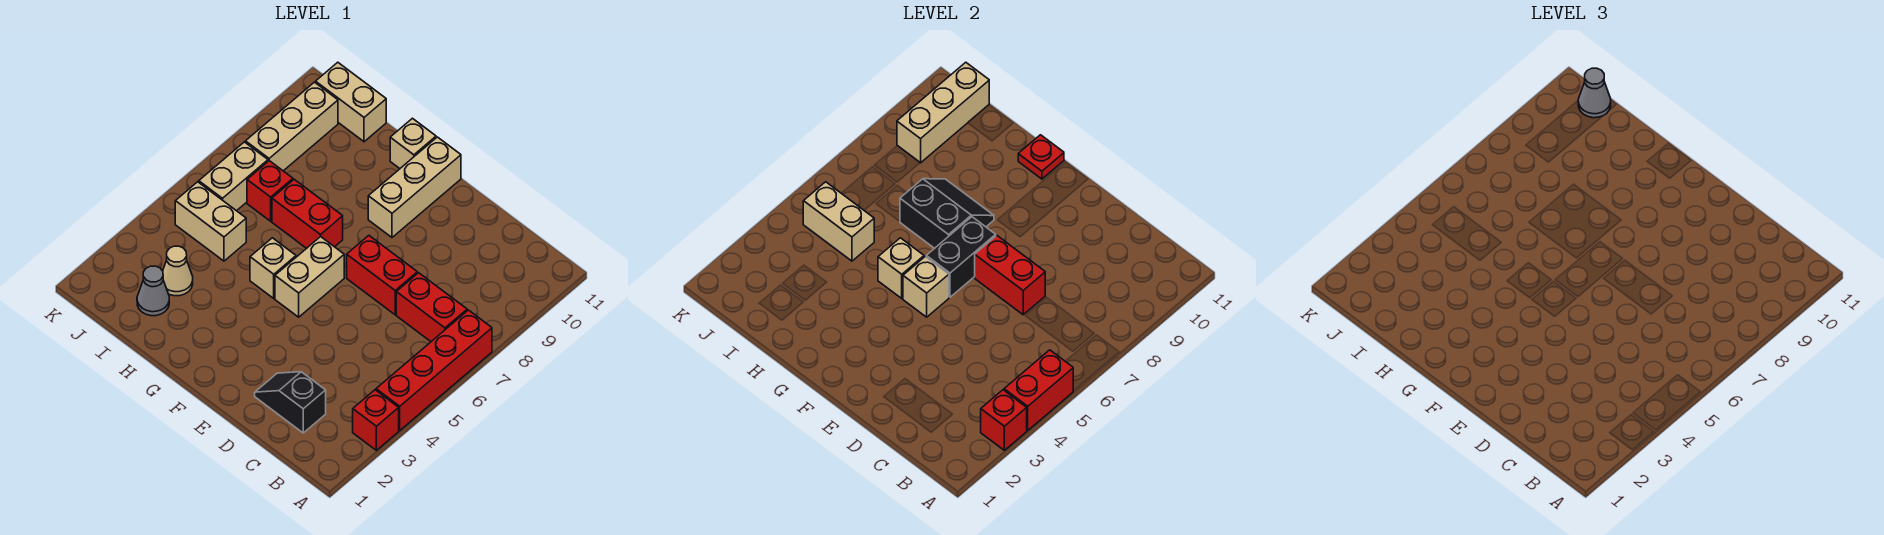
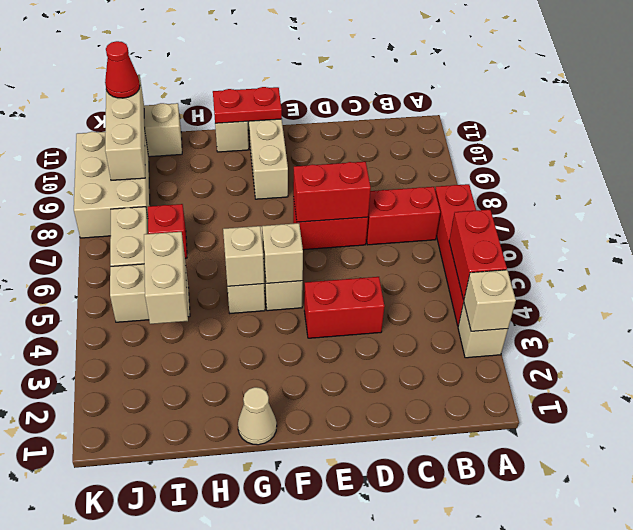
red 1x1 brick [353,390,399,450] -> tan 1x1 brick [458,302,508,358]
red 1x1 brick [981,390,1027,450] -> tan 1x1 brick [464,270,516,331]
black 1x2 slope [255,372,326,433] -> none
black 1x2 brick [926,217,996,297] -> none
red 1x2 brick [272,179,343,248] -> red 1x2 brick moved to [304,277,385,338]
black 2x2 slope [900,179,994,248] -> none
red 1x1 plate [1018,135,1064,179] -> red 1x2 plate [213,87,282,123]
grey 1x1 cone [137,266,169,316] -> none
tan 1x1 cone [163,246,193,296] -> tan 1x1 cone moved to [238,387,277,445]
tan 1x2 brick [803,182,874,261] -> tan 1x2 brick turned to [144,232,188,324]
tan 1x3 brick [246,82,338,171] -> tan 2x3 brick [74,132,150,238]
grey 1x1 cone [1578,68,1611,118] -> red 1x1 cone [105,41,140,98]

